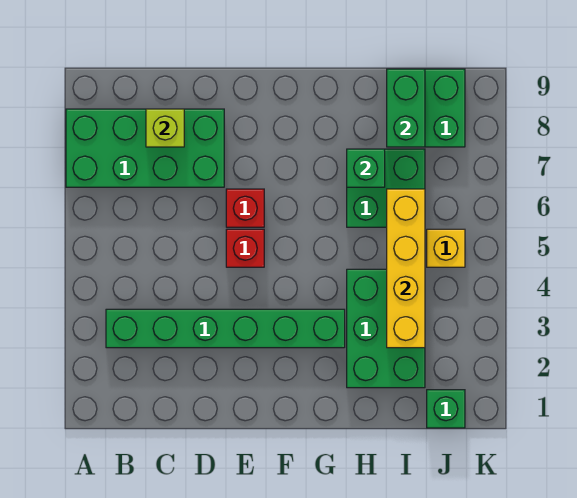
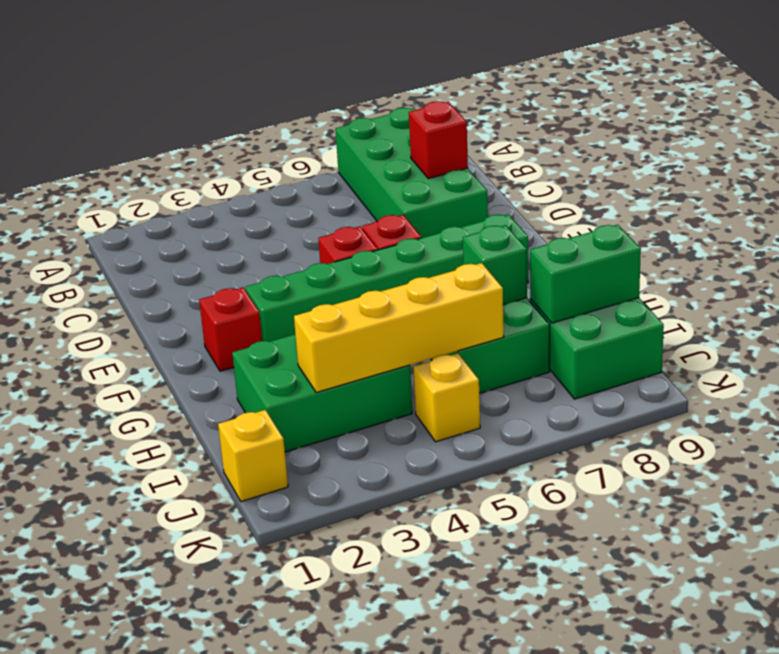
green 1x6 brick [106,309,345,348] -> green 1x6 brick turned to [245,214,528,342]
lime 1x1 brick [146,109,184,147] -> red 1x1 brick [409,101,468,179]
none -> red 1x1 brick [199,287,262,371]
green 1x1 brick [427,390,465,428] -> yellow 1x1 brick [218,410,288,501]

